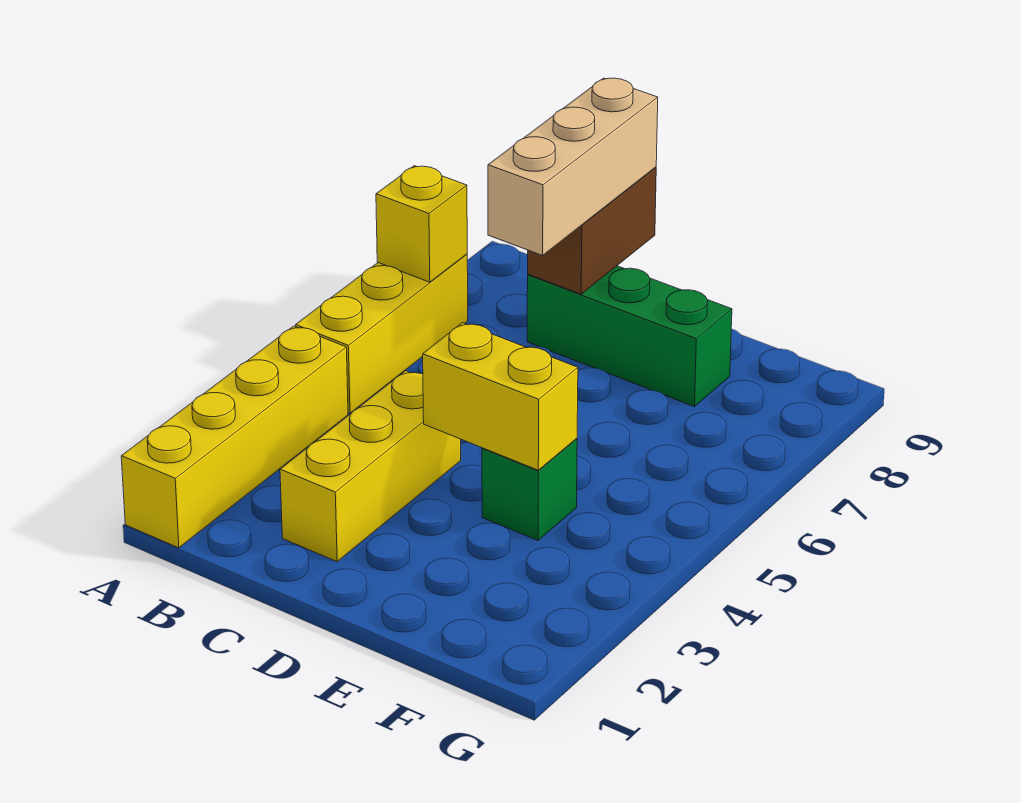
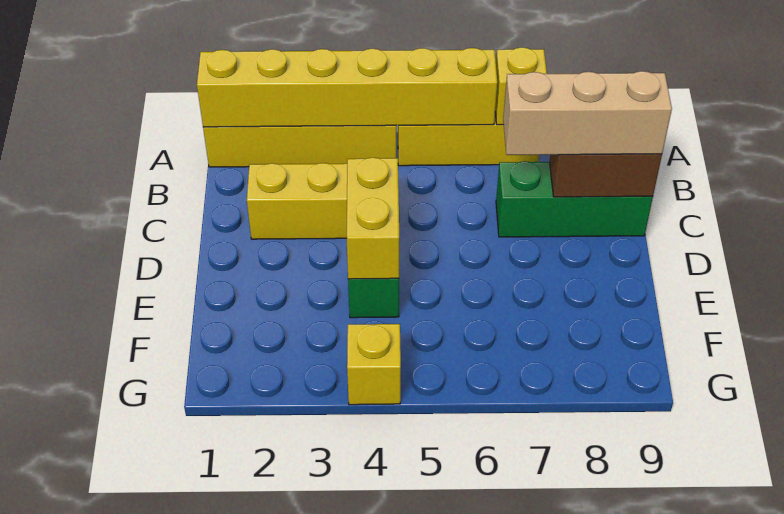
none -> yellow 1x6 brick [197,48,497,127]
green 1x3 brick [527,266,732,406] -> green 1x3 brick turned to [496,161,653,237]
none -> yellow 1x1 brick [347,324,401,405]

